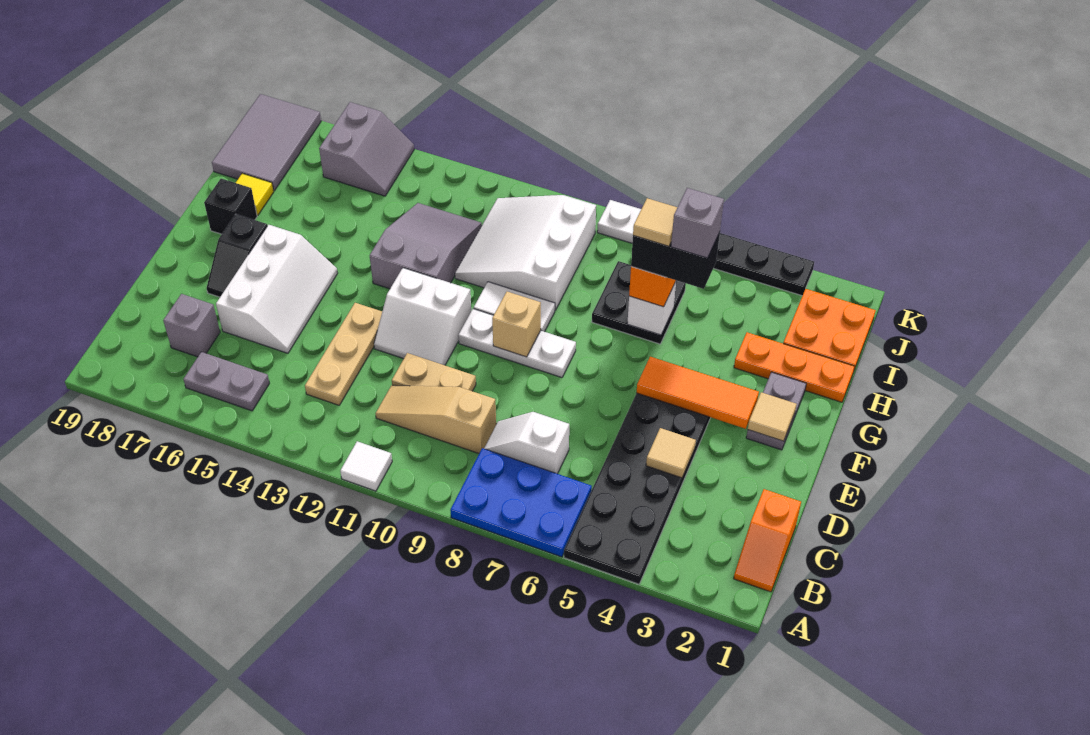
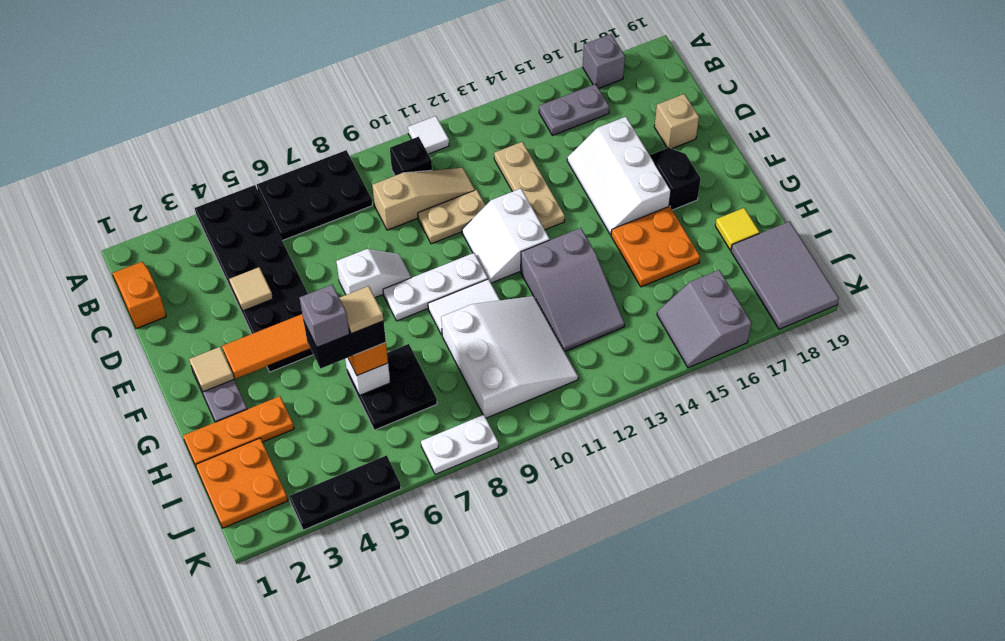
blue 2x3 plate [450,448,592,557] -> black 2x3 plate [257,150,372,241]
white 1x2 slope [484,412,569,474] -> white 1x2 slope moved to [336,249,411,298]
grey 1x1 brick [163,294,220,357] -> grey 1x1 brick moved to [583,34,625,88]
white 2x2 slope [374,268,471,365] -> white 2x2 slope turned to [462,188,550,283]
tan 1x1 brick [492,292,541,357] -> tan 1x1 brick moved to [654,94,699,149]
none -> orange 2x2 plate [611,206,700,287]
black 1x1 brick [204,179,257,234] -> black 1x1 brick moved to [390,137,432,176]

